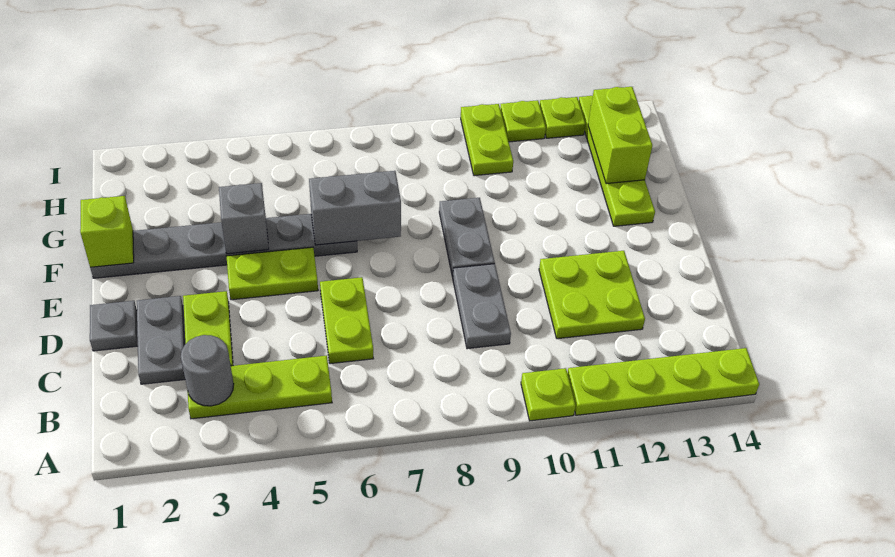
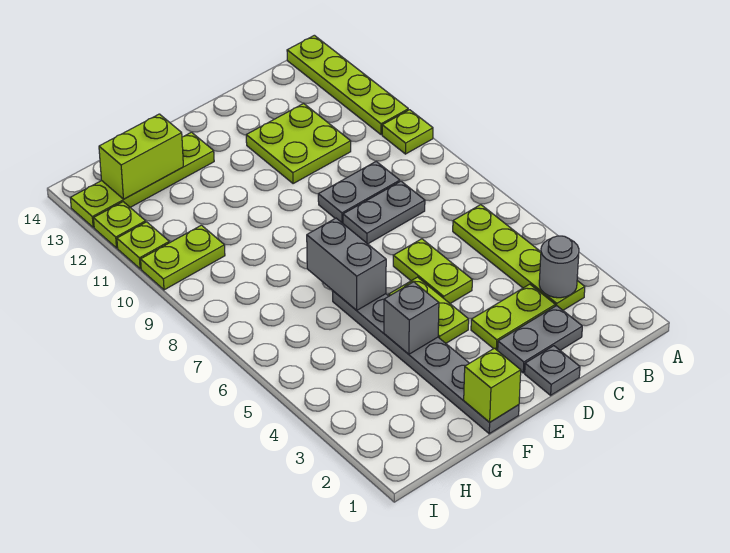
lime 1x3 plate [188,356,332,419] -> lime 1x4 plate [453,205,585,310]
lime 1x2 plate [320,277,373,364] -> lime 1x2 plate turned to [393,239,472,303]
grey 1x2 plate [439,198,495,277] -> grey 1x2 plate moved to [343,181,425,244]

